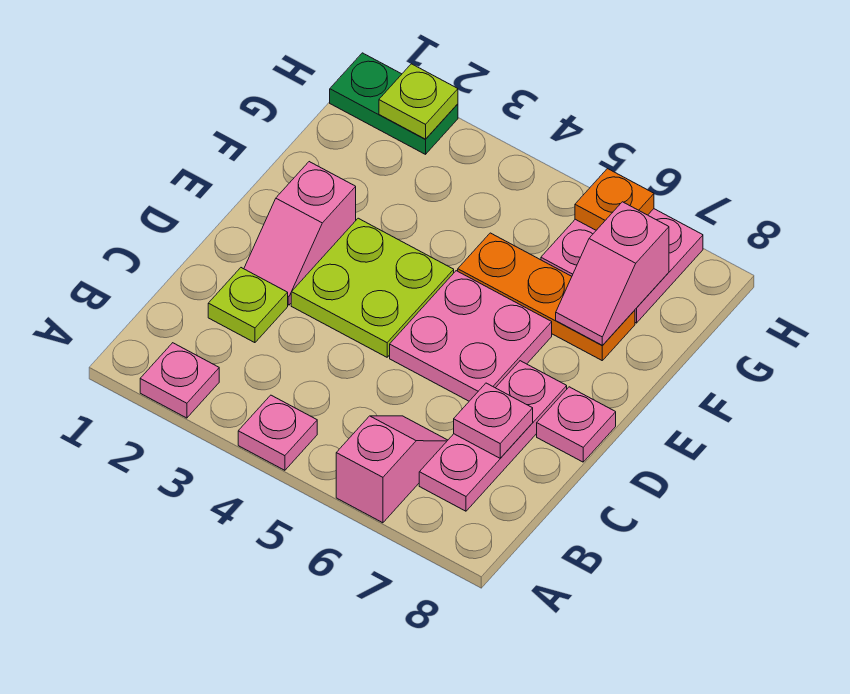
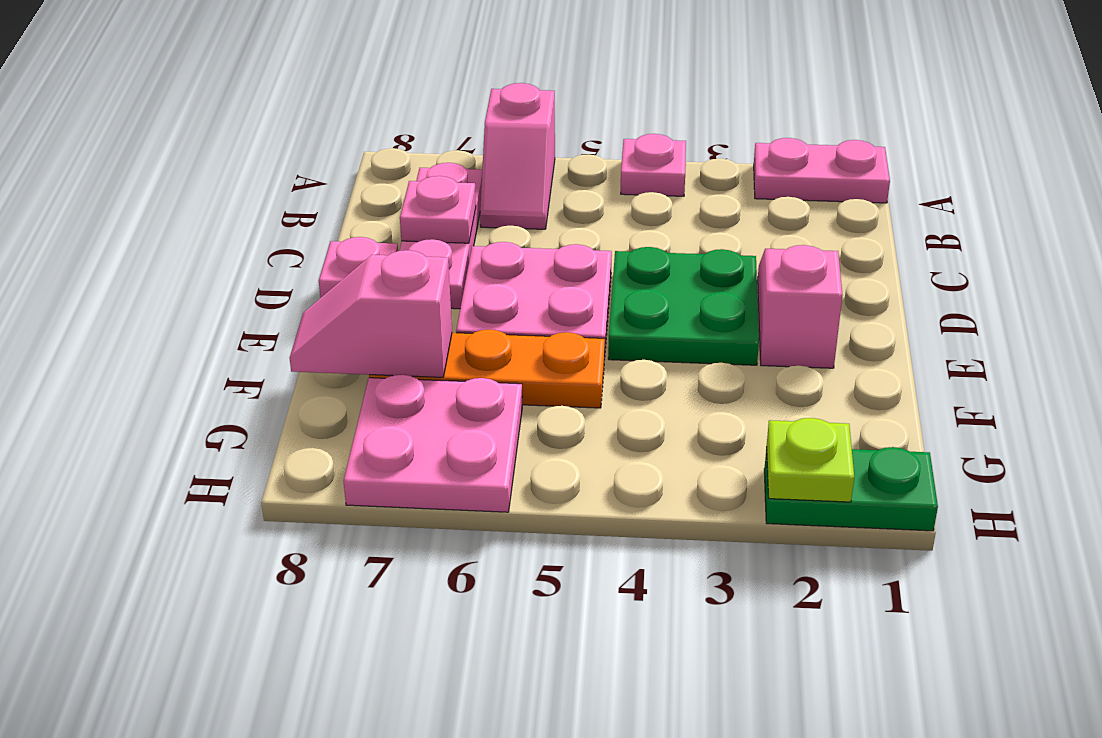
pink 1x1 plate [140,343,219,418] -> pink 1x2 plate [754,138,890,203]
lime 1x1 plate [208,268,288,343] -> none
lime 2x2 plate [291,218,454,357] -> green 2x2 plate [608,247,759,365]
pink 1x2 slope [556,202,669,345] -> pink 1x2 slope turned to [290,250,452,377]
orange 1x1 plate [575,169,654,230] -> none

